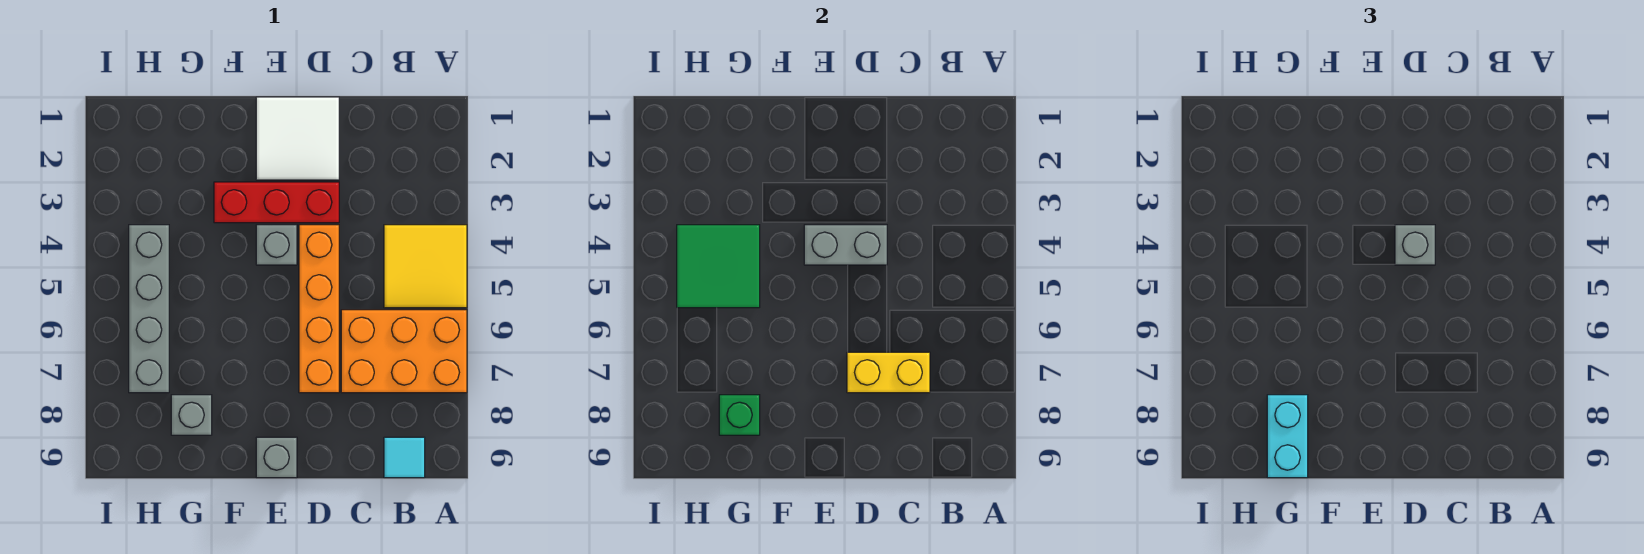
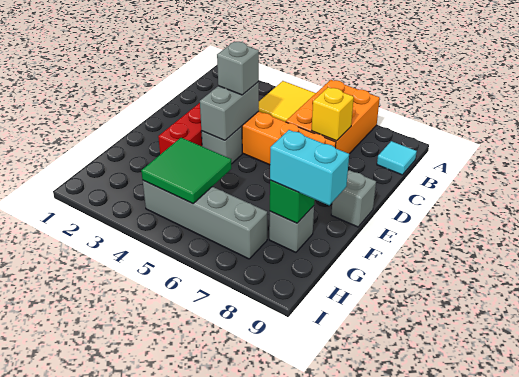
yellow 1x2 brick [847,352,930,393] -> yellow 1x1 brick [312,87,354,141]
white 2x2 tile [256,97,339,180] -> none

